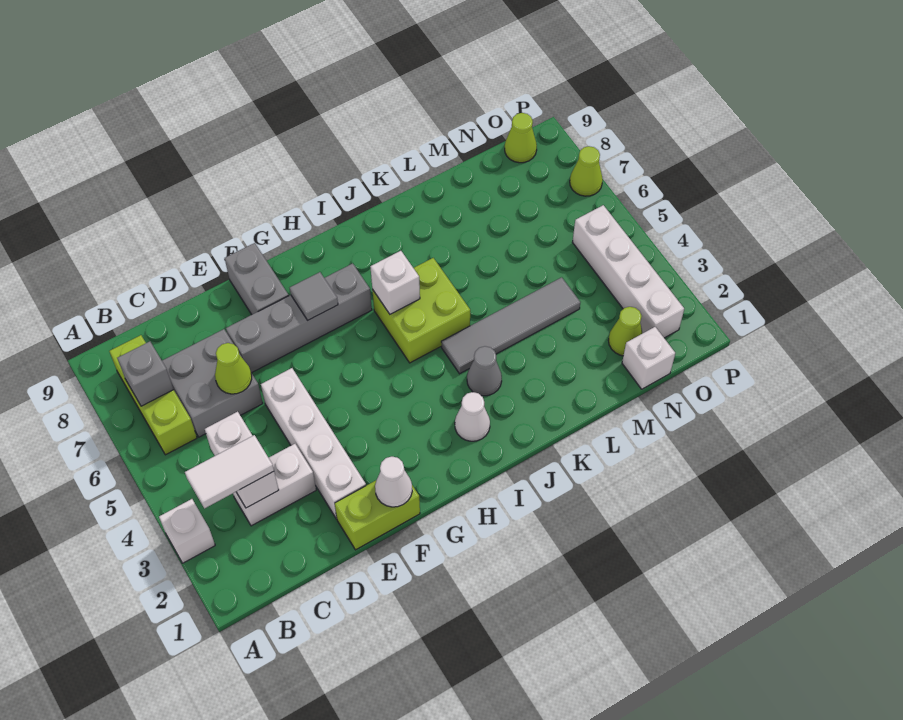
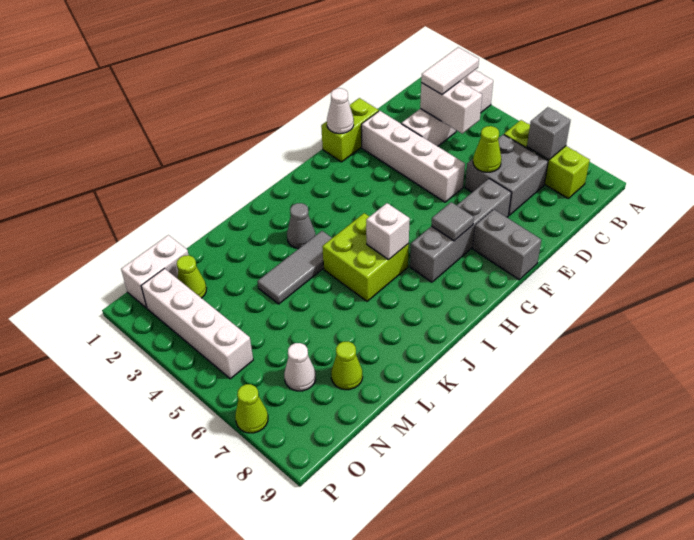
white 1x1 cone [455,392,490,441] -> white 1x1 cone moved to [284,343,316,391]
grey 1x4 tile [441,277,580,374] -> grey 1x3 tile [257,231,332,304]
white 1x1 brick [622,327,675,389] -> white 1x2 brick [121,235,188,308]
lime 1x1 cone [505,113,537,163] -> lime 1x1 cone moved to [331,342,363,390]

